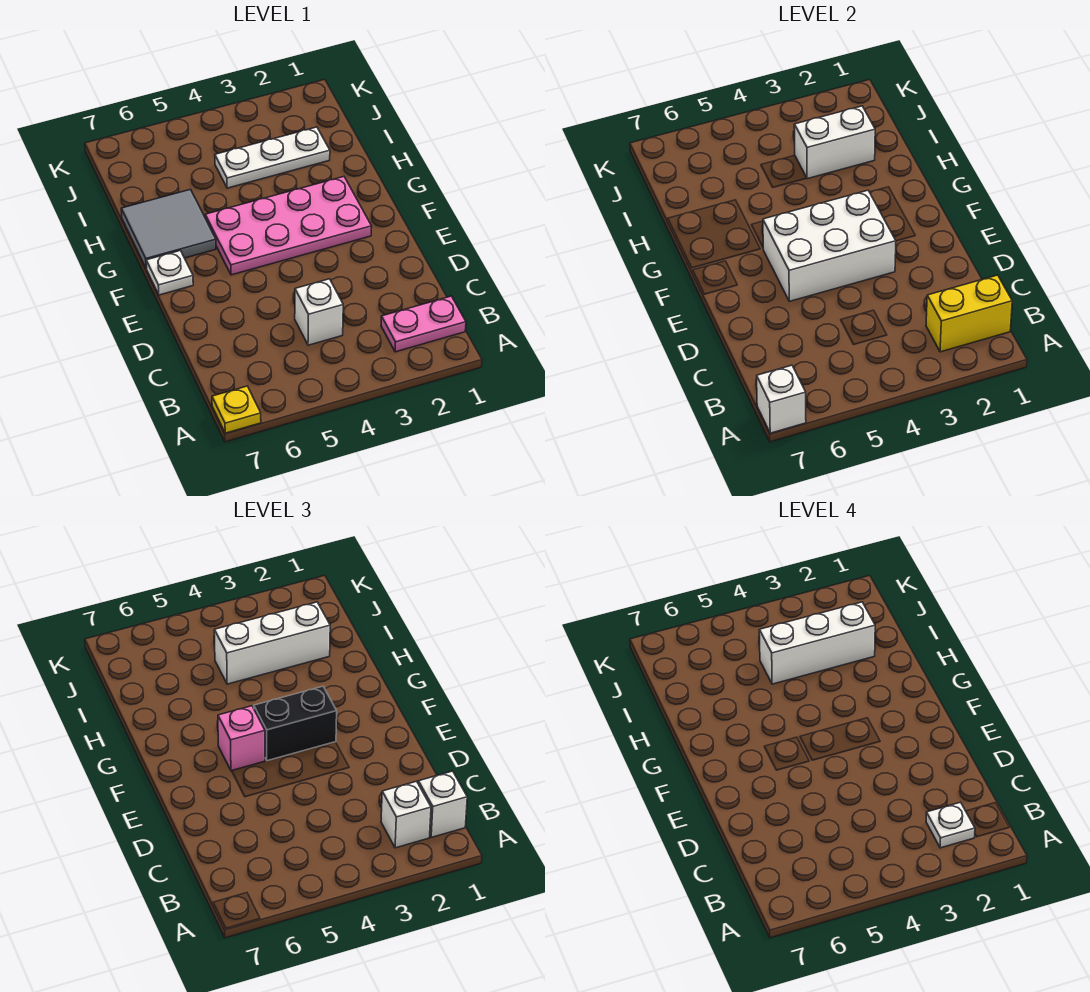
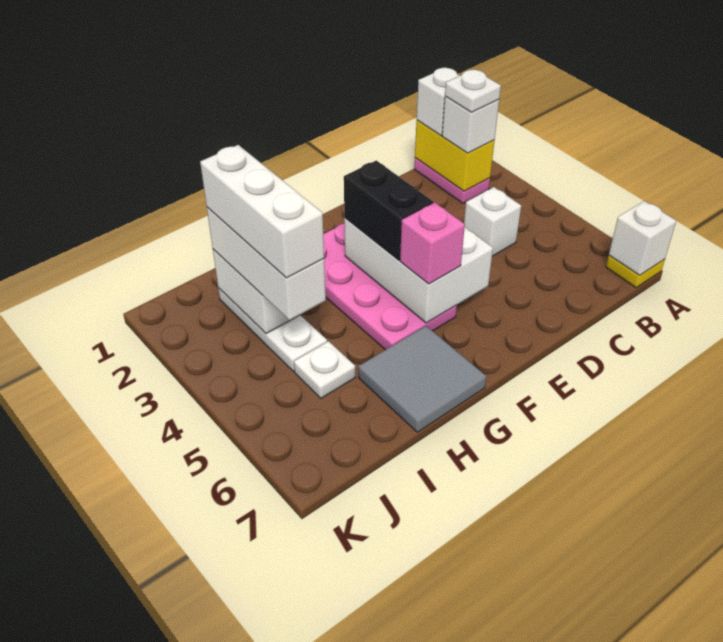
white 1x1 plate [146,251,193,295] -> white 1x1 plate moved to [294,341,355,398]

